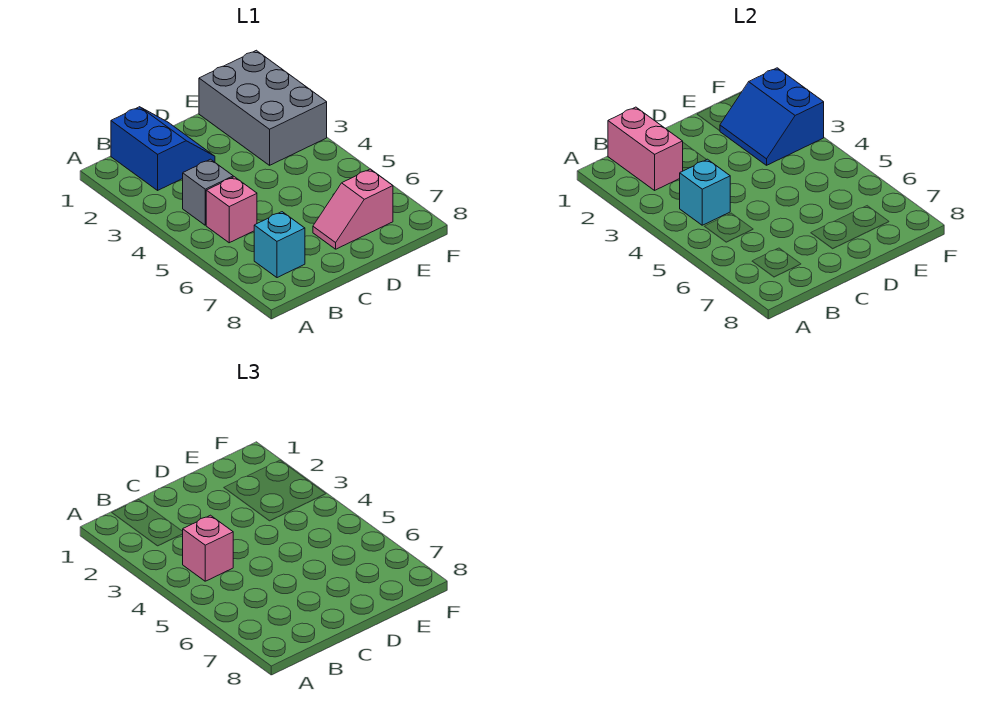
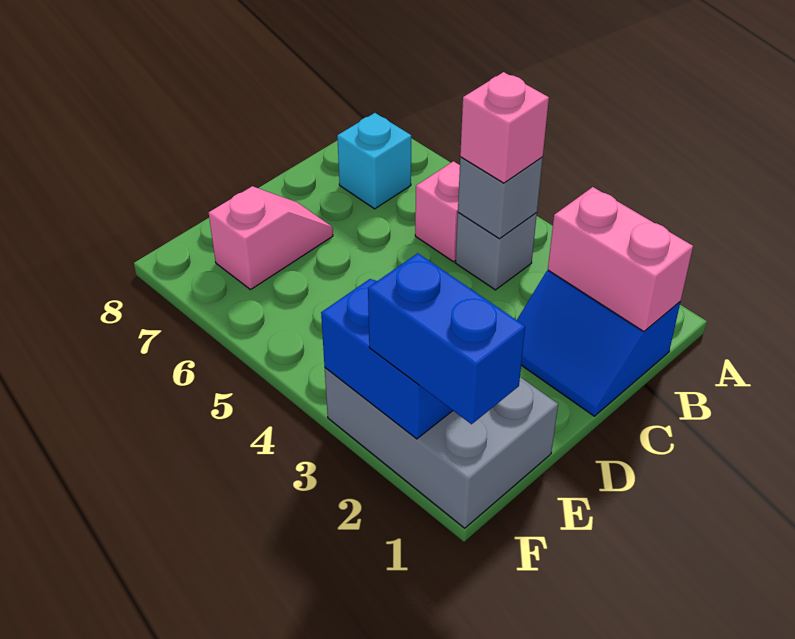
cyan 1x1 brick [680,159,730,225] -> grey 1x1 brick [458,157,543,239]
none -> blue 1x2 brick [368,253,525,424]

